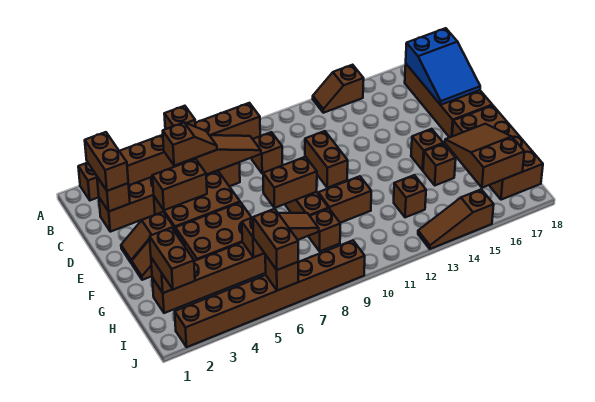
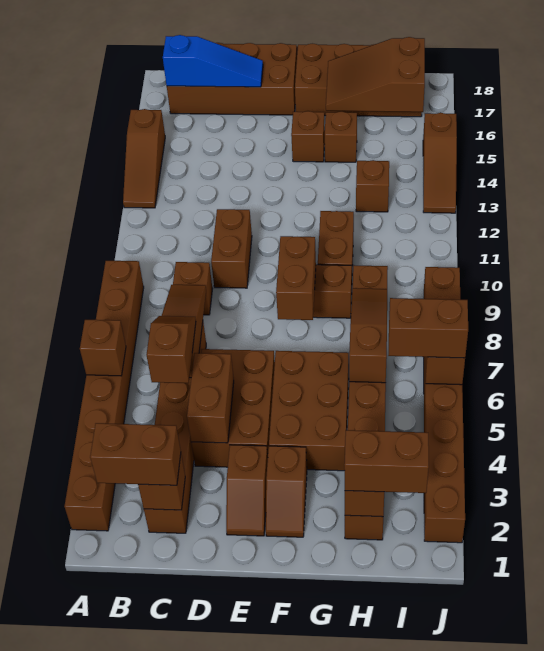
brown 1x2 slope [313,65,364,113] -> brown 1x3 slope [123,109,165,208]
blue 2x3 slope [406,28,480,105] -> blue 1x3 slope [163,35,263,87]
brown 1x2 brick [305,131,348,188] -> brown 1x2 brick turned to [211,209,252,288]

